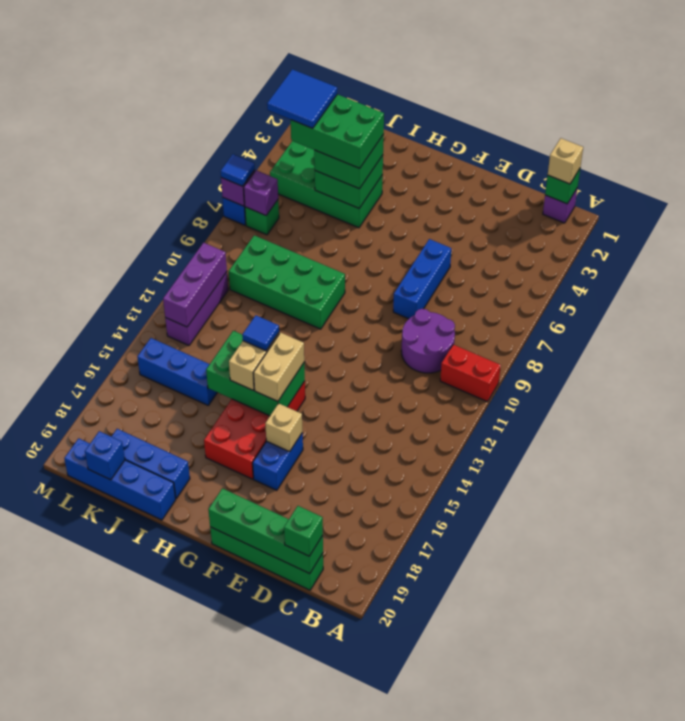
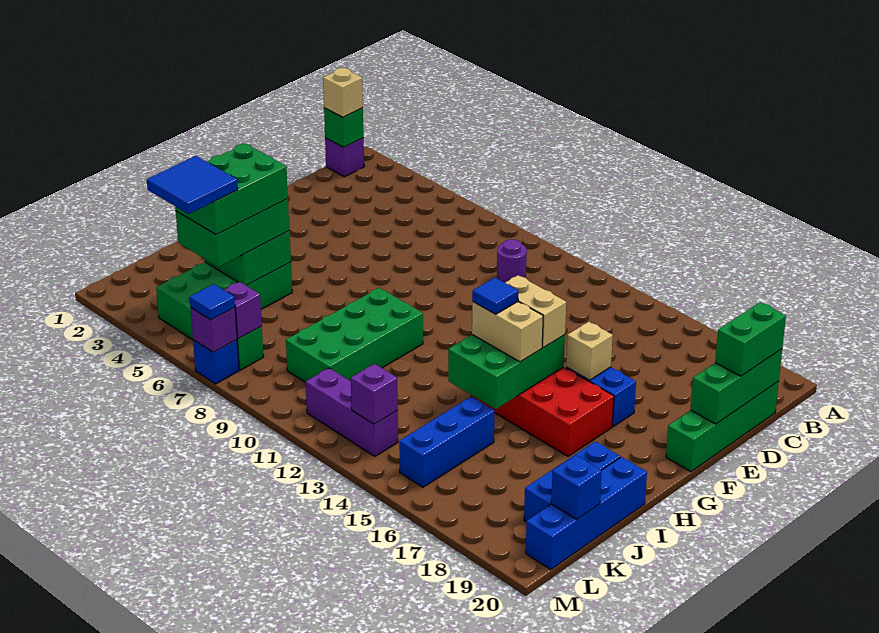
red 1x2 brick [440,345,501,402] -> none
purple 2x2 round brick [401,309,455,373] -> purple 1x1 round brick [497,239,527,283]
green 1x4 brick [208,488,323,574] -> green 1x3 brick [690,349,782,424]
green 1x1 brick [284,506,323,556] -> green 1x2 brick [715,302,786,376]
blue 1x3 brick [393,239,451,319] -> none
green 2x2 brick [314,134,384,189] -> green 2x3 brick [176,199,289,267]
purple 1x3 brick [163,243,227,327] -> purple 1x1 brick [351,364,398,424]

